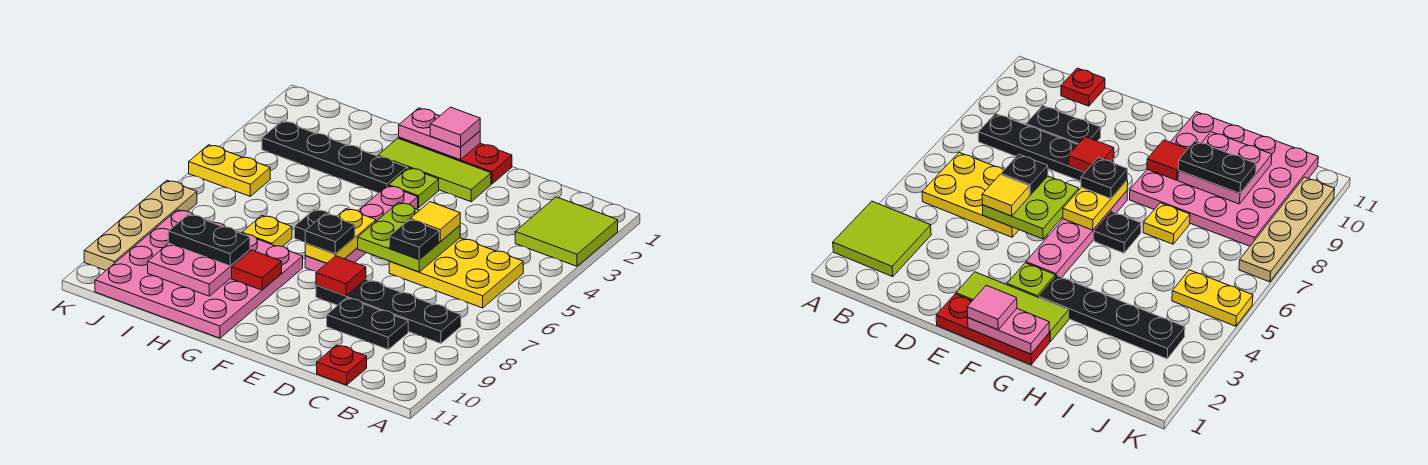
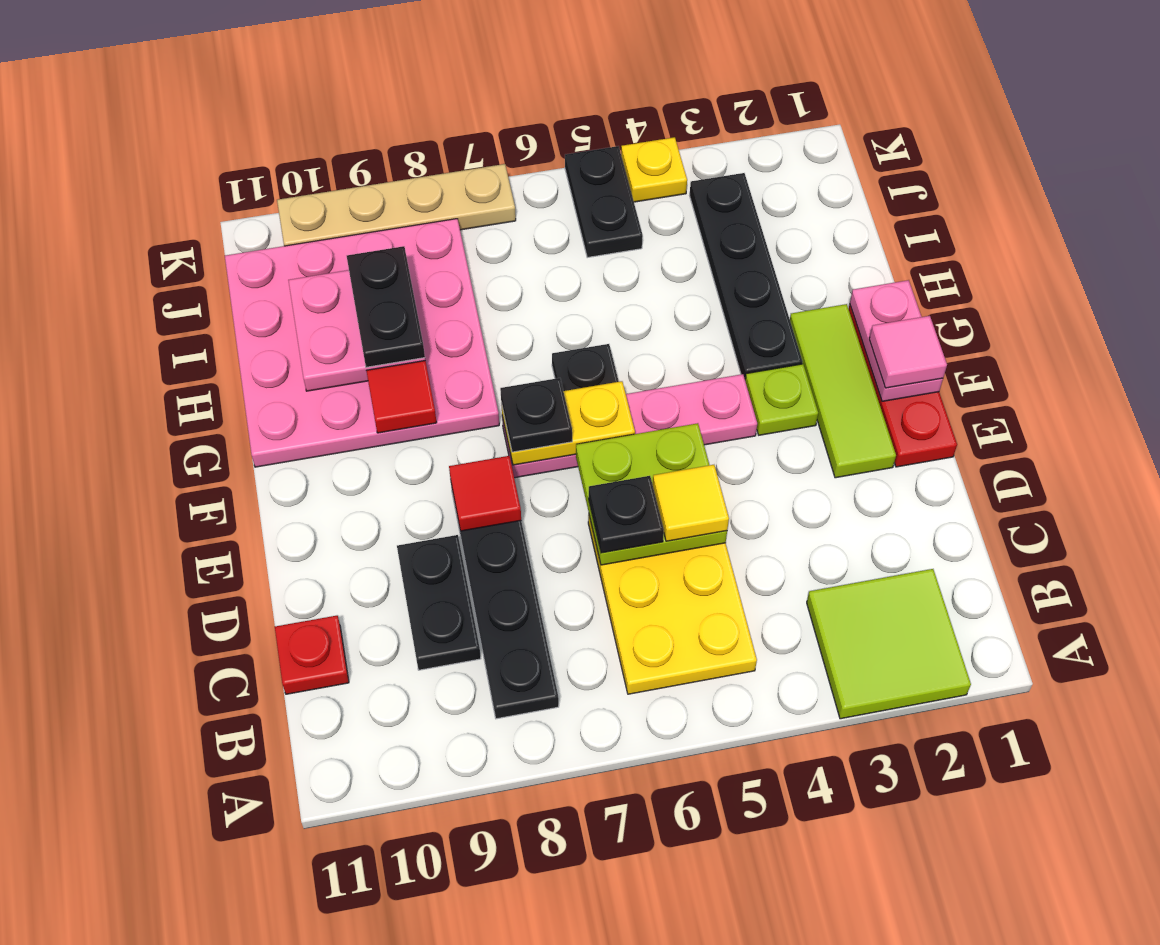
yellow 1x1 plate [242,216,292,247] -> yellow 1x1 plate moved to [621,137,687,202]
yellow 1x2 plate [189,145,270,196] -> black 1x2 plate [565,146,643,258]

